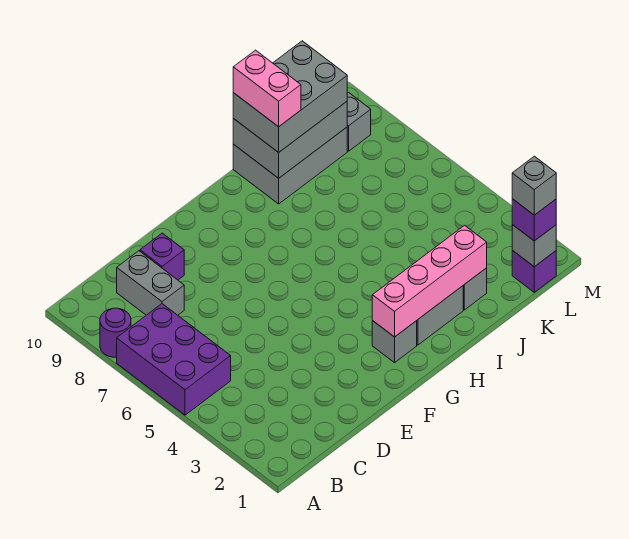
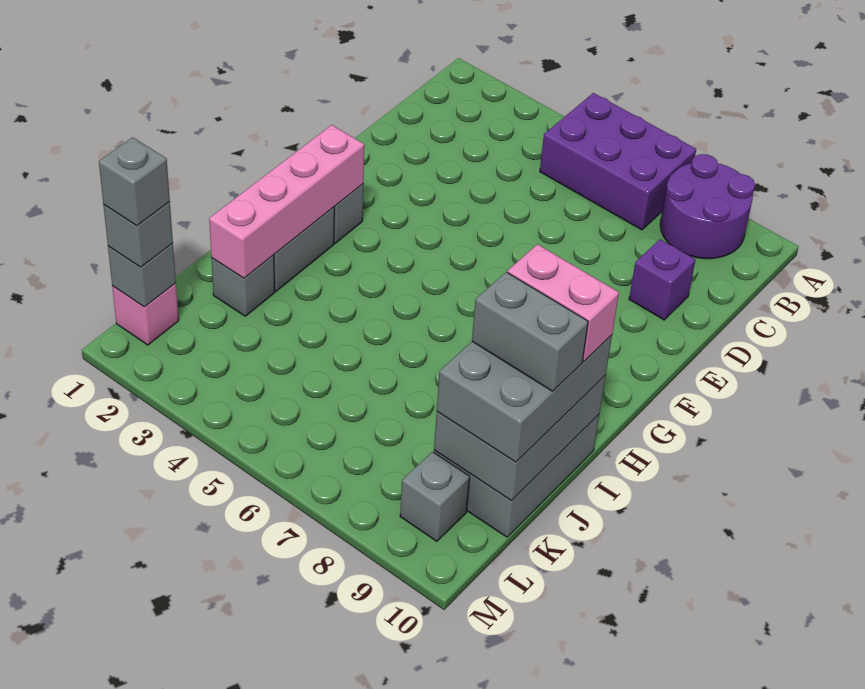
purple 1x1 round brick [100,308,131,357] -> purple 2x2 round brick [660,154,755,259]
grey 1x2 brick [117,251,184,315] -> grey 1x2 brick moved to [472,272,588,391]
purple 1x1 brick [512,251,556,292] -> pink 1x1 brick [112,283,179,345]
purple 1x1 brick [512,199,556,241] -> grey 1x1 brick [103,202,173,267]

